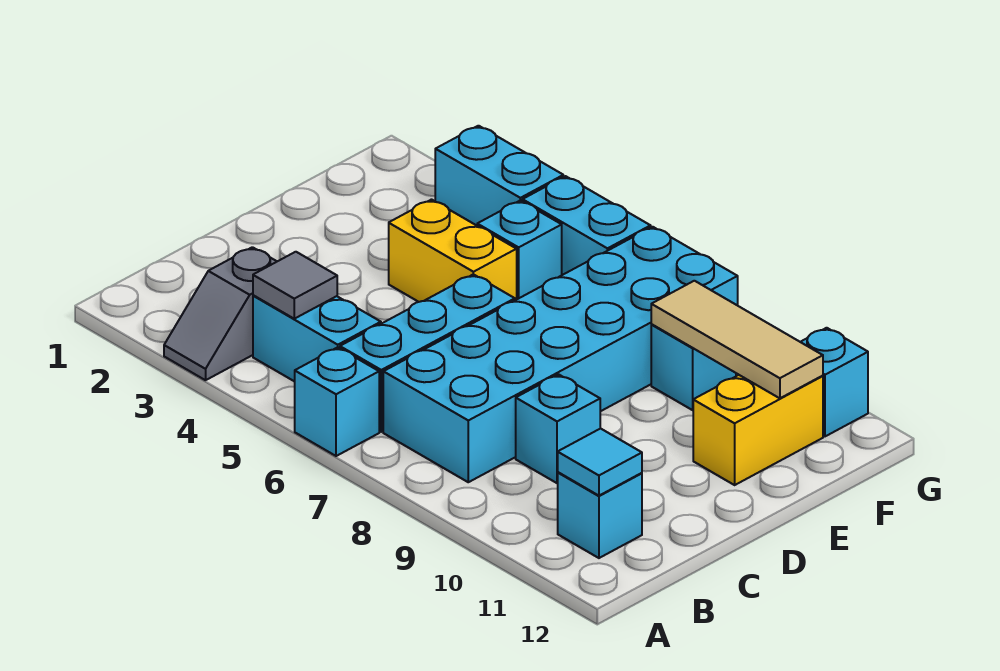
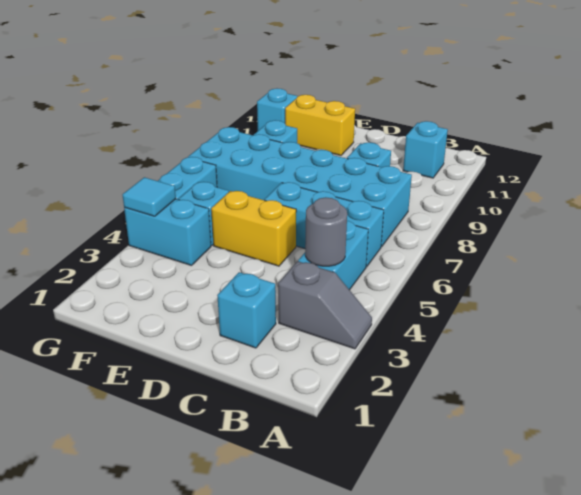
cyan 1x1 brick [295,347,379,456] -> cyan 1x1 brick moved to [217,272,276,348]
grey 1x1 tile [253,252,337,319] -> grey 1x1 round brick [305,197,347,266]
cyan 1x1 tile [558,428,642,496] -> cyan 1x1 tile moved to [122,177,176,216]
yellow 1x2 brick [389,200,517,302] -> yellow 1x2 brick turned to [211,191,296,266]
tan 1x3 tile [651,281,823,398] -> none
cyan 1x2 brick [435,126,563,225] -> cyan 1x2 brick turned to [124,199,211,266]

